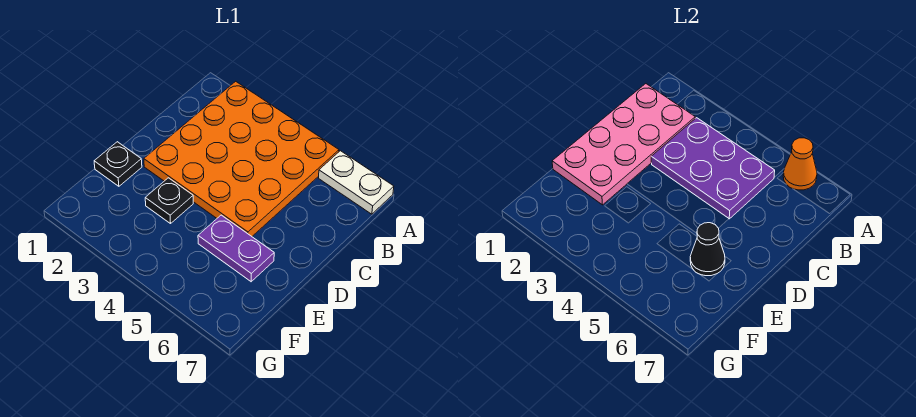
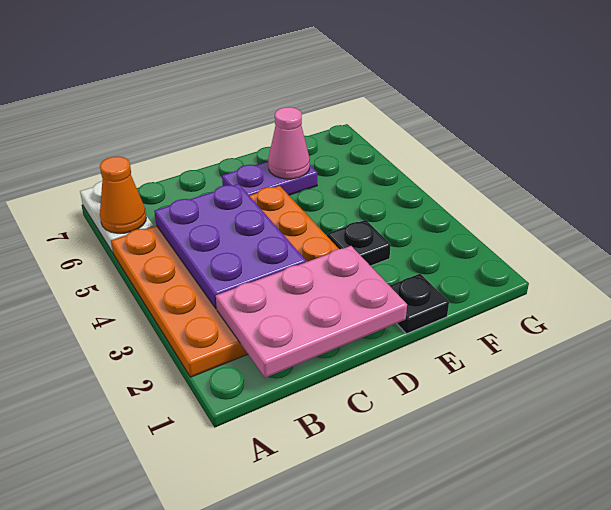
pink 2x4 plate [552,84,695,205] -> pink 2x3 plate [216,246,407,378]
purple 1x2 plate [198,215,274,282] -> purple 1x2 plate turned to [222,161,317,195]
black 1x1 cone [690,223,725,276] -> pink 1x1 cone [268,107,310,179]

